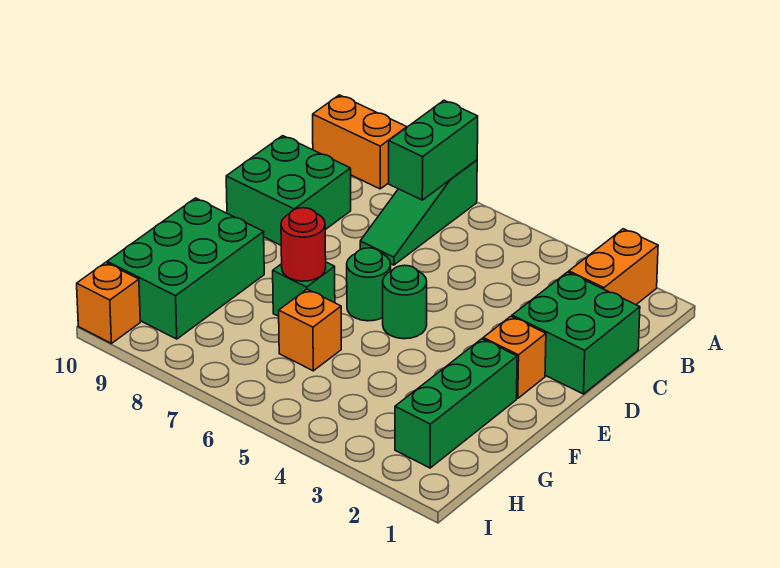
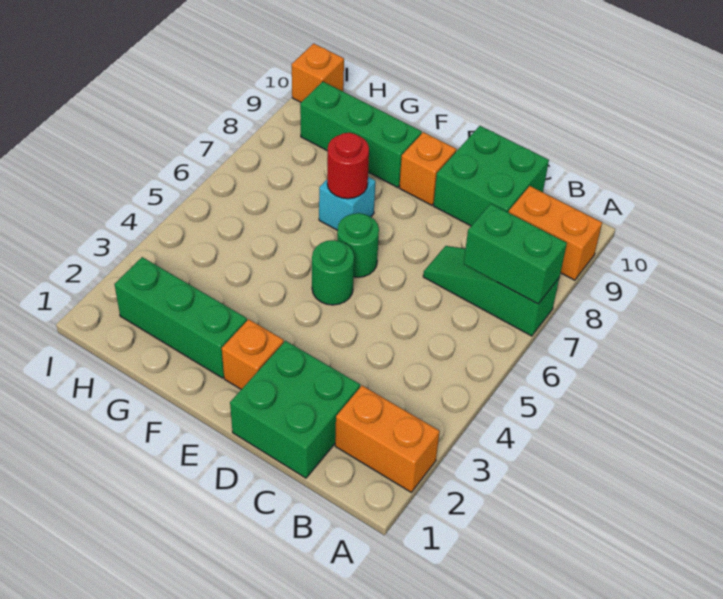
orange 1x2 brick [313,95,407,189] -> orange 1x2 brick turned to [509,186,602,280]
green 1x1 brick [273,262,335,316] -> cyan 1x1 brick [319,177,375,230]
green 2x3 brick [107,198,264,339] -> green 1x3 brick [300,82,422,187]
orange 1x1 brick [279,289,341,371] -> orange 1x1 brick moved to [399,132,456,205]

